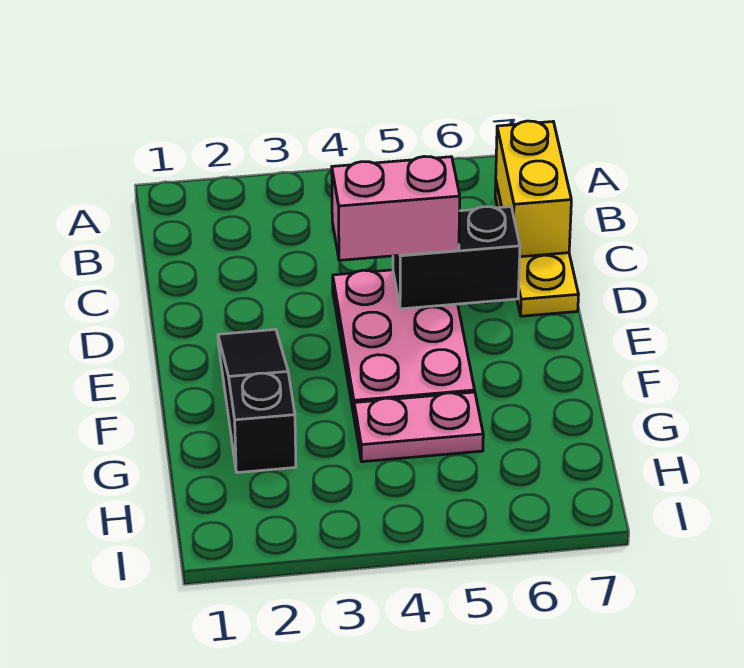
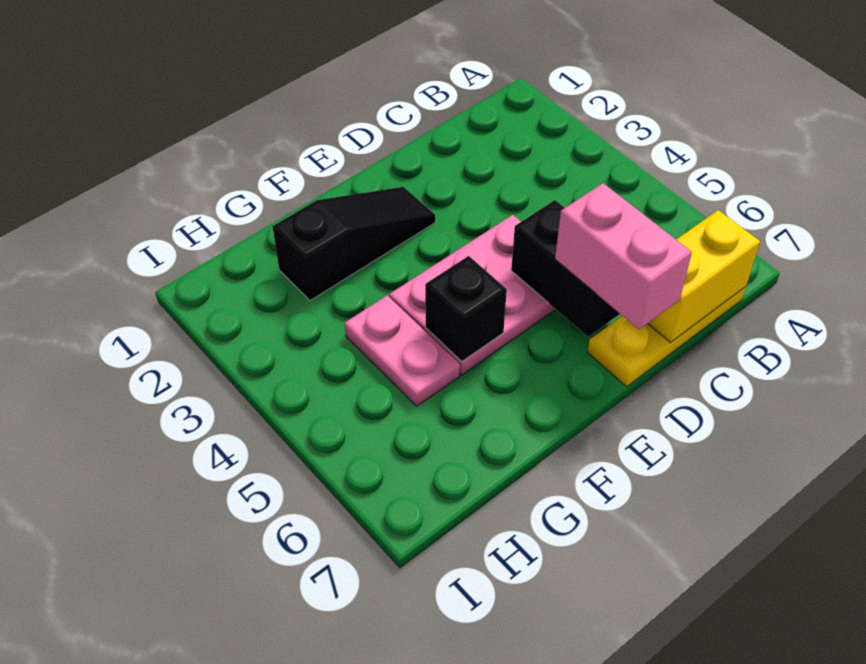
pink 1x2 brick [332,156,460,260] -> pink 1x2 brick moved to [555,183,692,329]
none -> black 1x1 brick [425,256,507,362]

